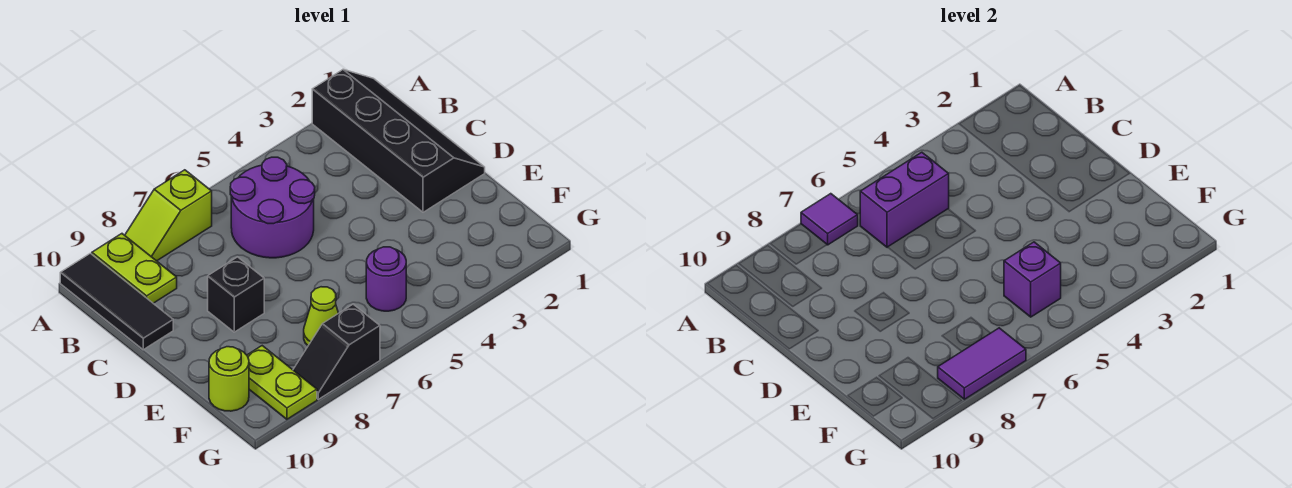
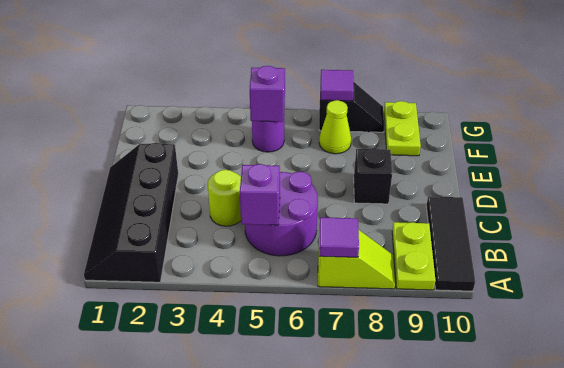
purple 1x2 brick [860,152,949,247] -> purple 1x1 brick [240,164,280,225]
lime 1x1 round brick [209,347,249,411] -> lime 1x1 round brick moved to [208,170,241,226]
purple 1x2 tile [938,328,1026,399] -> purple 1x1 tile [321,70,354,101]

